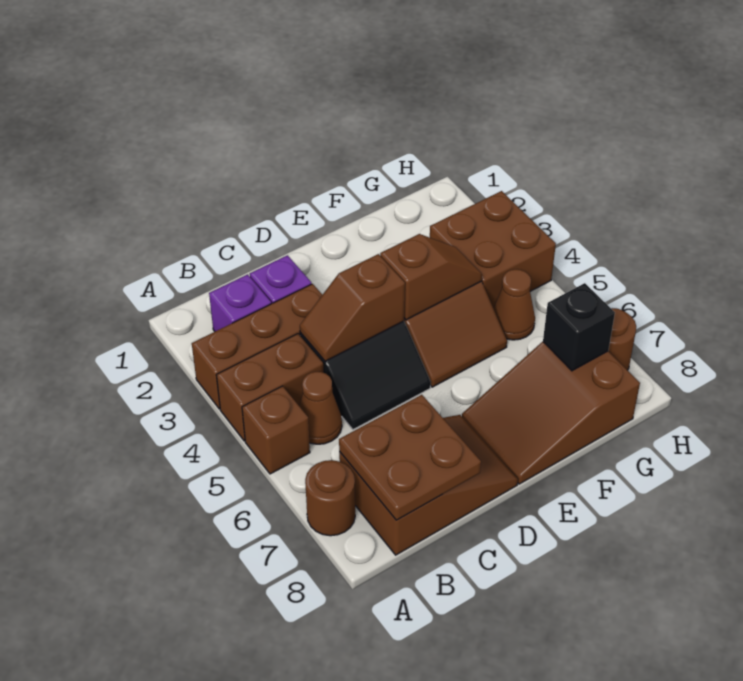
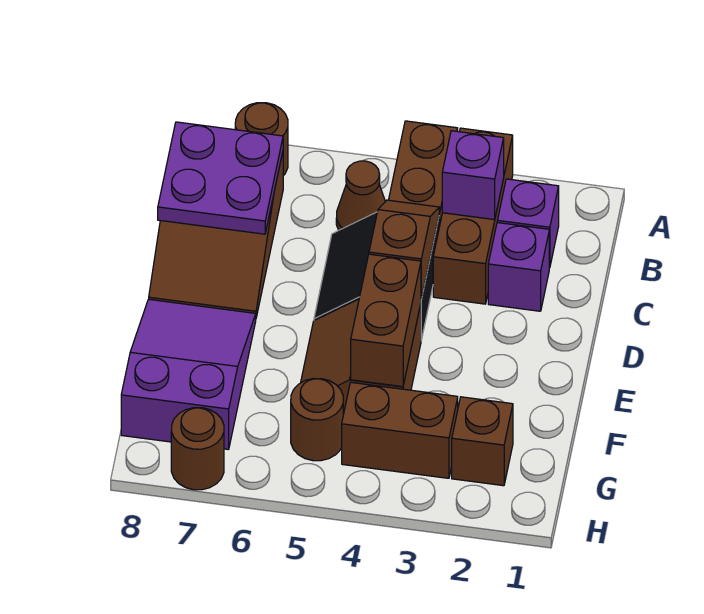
brown 1x1 brick [242,386,310,474] -> brown 1x1 brick moved to [452,397,513,486]
none -> purple 1x1 brick [442,131,504,220]
brown 2x2 plate [339,395,481,520] -> purple 2x2 plate [158,122,283,234]
brown 1x2 slope [380,234,482,320] -> brown 1x2 brick [351,254,421,387]
brown 2x3 slope [462,342,640,484] -> purple 2x3 slope [121,299,256,450]
brown 2x2 brick [430,191,556,308] -> brown 1x2 brick [342,382,458,478]
brown 1x1 cone [493,269,535,340] -> brown 1x1 round brick [291,378,343,461]
black 1x1 brick [543,283,615,371] -> none

